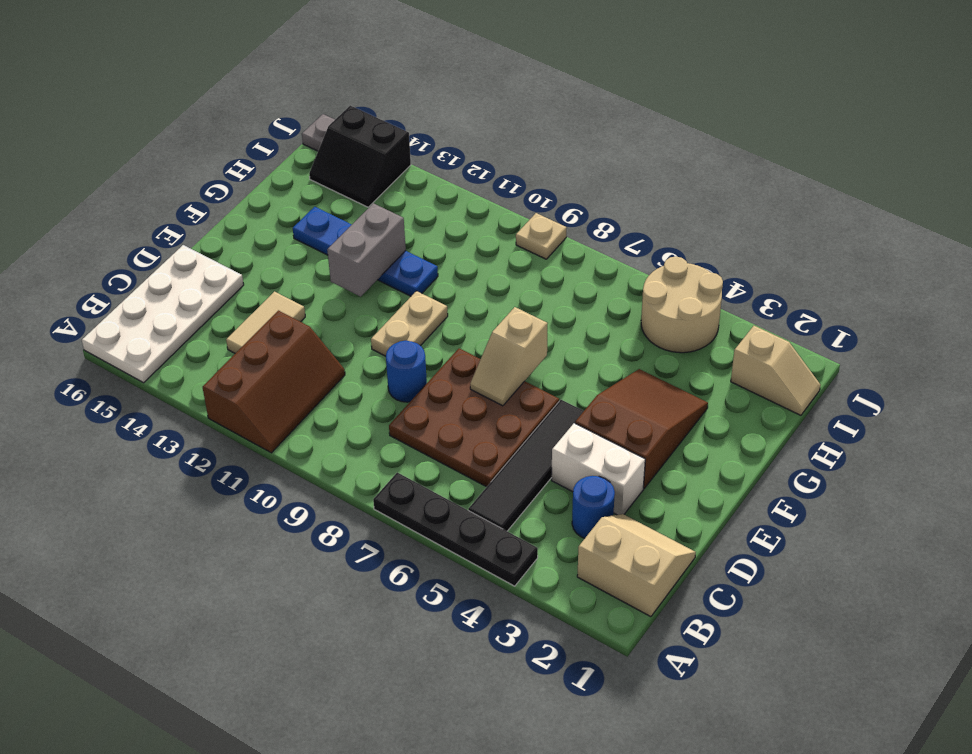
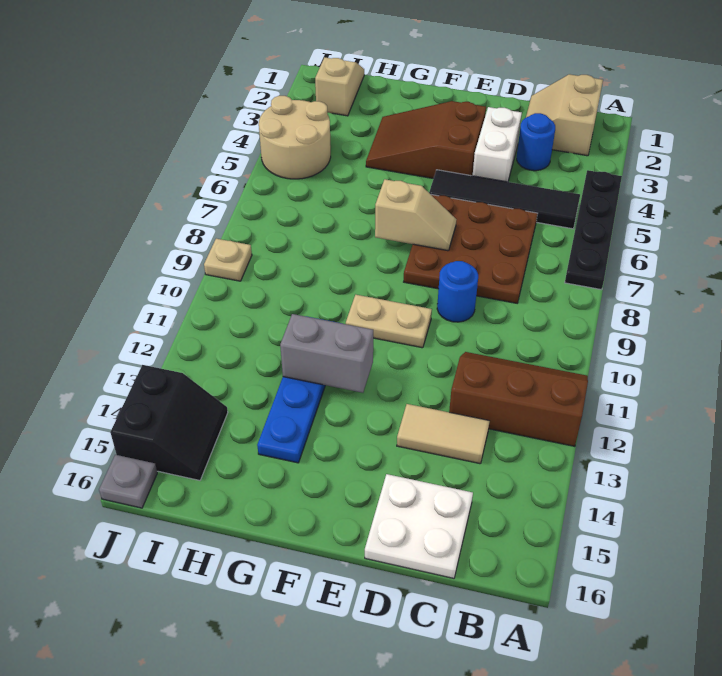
white 2x4 plate [82,245,244,383] -> white 2x2 plate [365,474,473,578]

